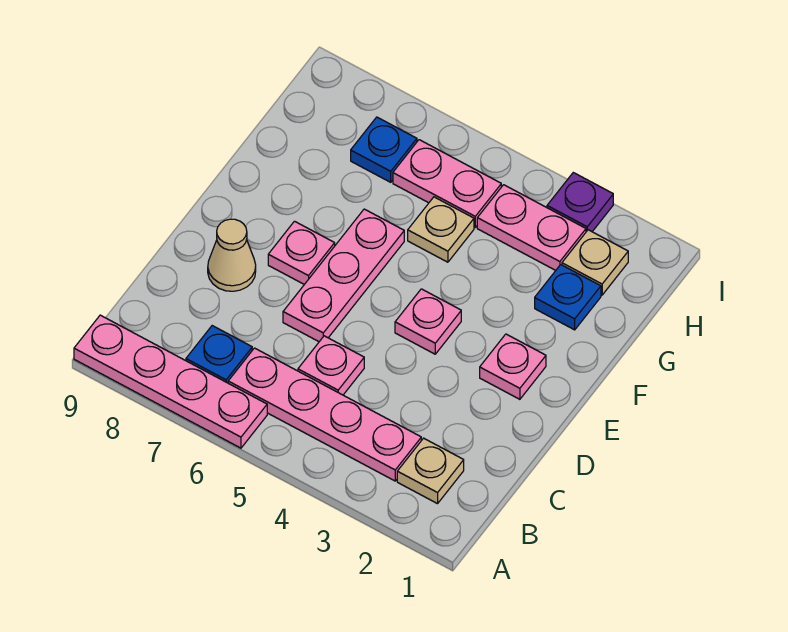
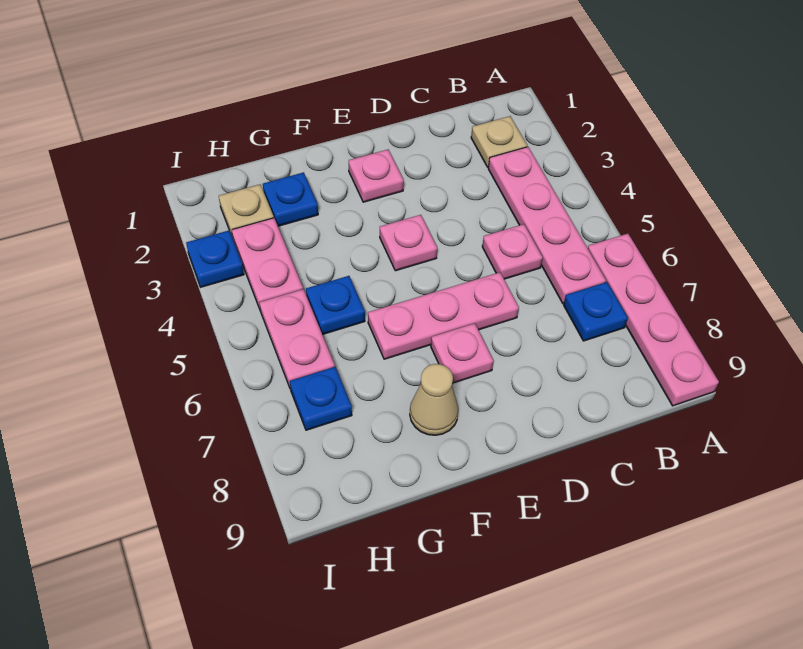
tan 1x1 cone [208,219,256,291] -> tan 1x1 cone moved to [410,364,458,435]
tan 1x1 plate [408,197,474,262] -> blue 1x1 plate [306,276,365,335]
purple 1x1 plate [547,173,613,232] -> blue 1x1 plate [186,230,244,287]

